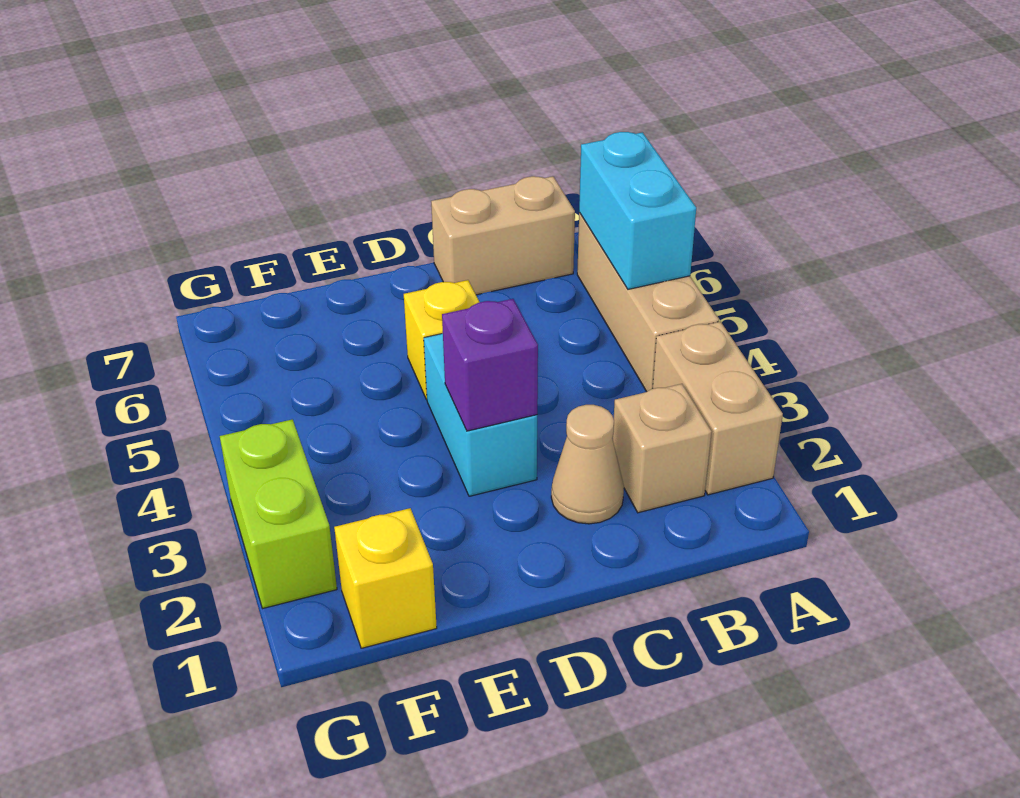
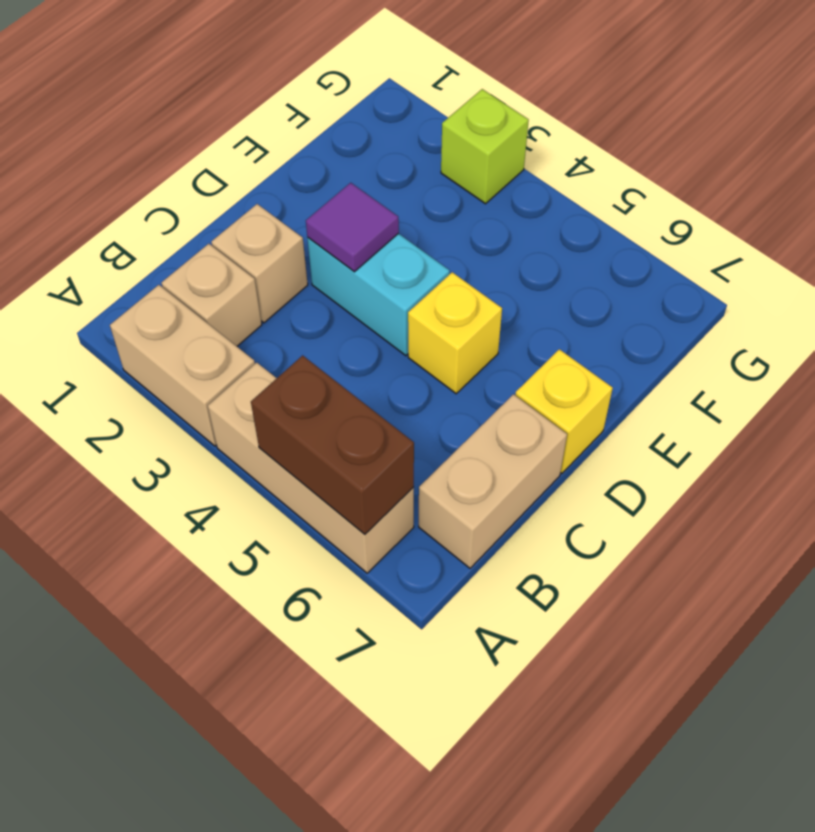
cyan 1x2 brick [579,132,696,289] -> brown 1x2 brick [251,355,414,534]
tan 1x1 cone [551,405,624,524] -> tan 1x1 brick [211,204,308,323]
purple 1x1 brick [442,299,538,431] -> purple 1x1 tile [306,183,399,272]
yellow 1x1 brick [334,508,437,648] -> yellow 1x1 brick moved to [515,349,613,473]
lime 1x2 brick [220,419,337,608] -> lime 1x1 brick [441,89,529,204]

